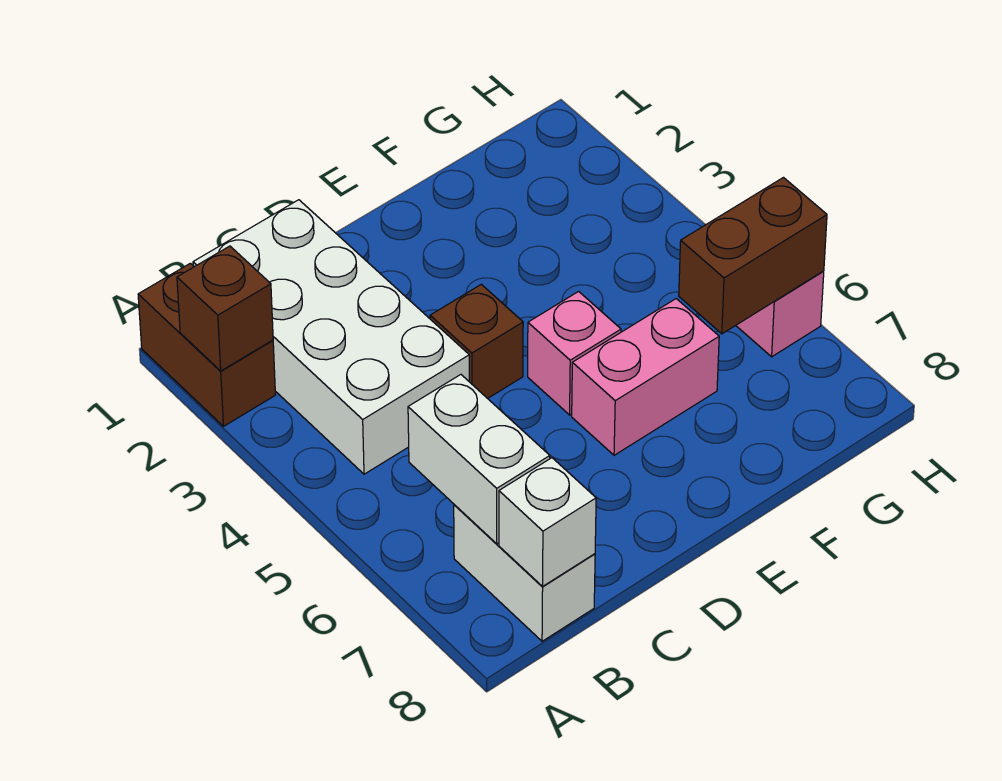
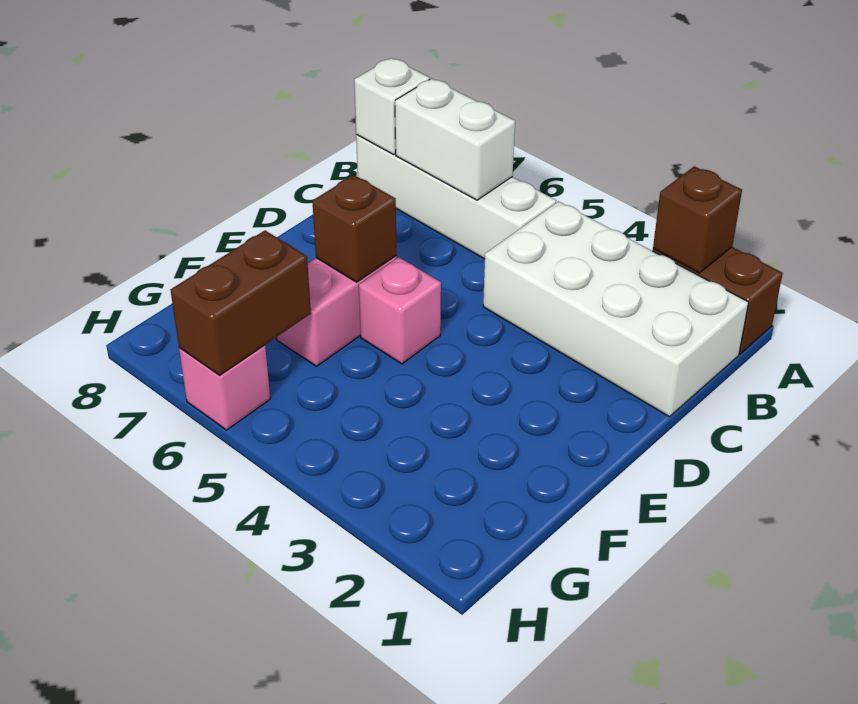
white 1x2 brick [454,505,595,641] -> white 1x4 brick [356,135,556,259]
brown 1x1 brick [430,284,523,399] -> brown 1x1 brick moved to [312,175,397,282]

